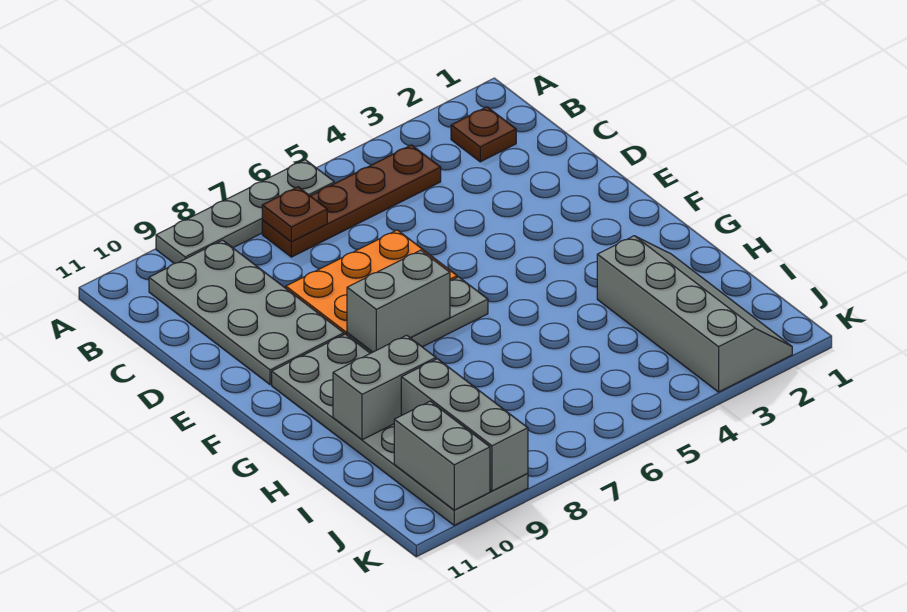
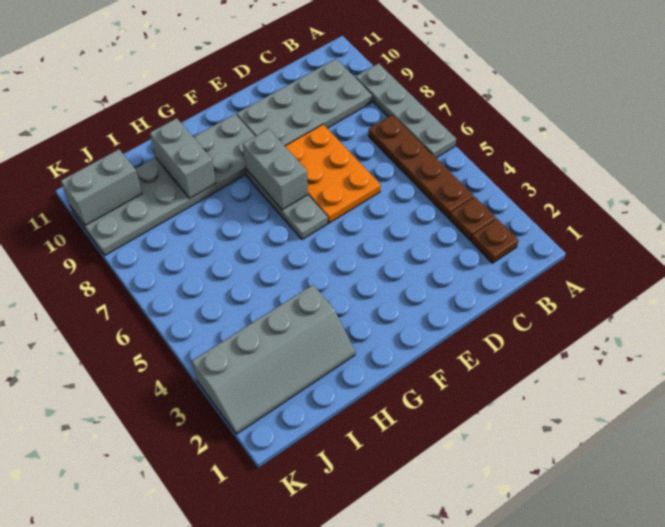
brown 1x1 plate [262,187,327,242] -> brown 1x1 plate moved to [449,197,496,240]
grey 1x3 brick [401,359,528,491] -> none

